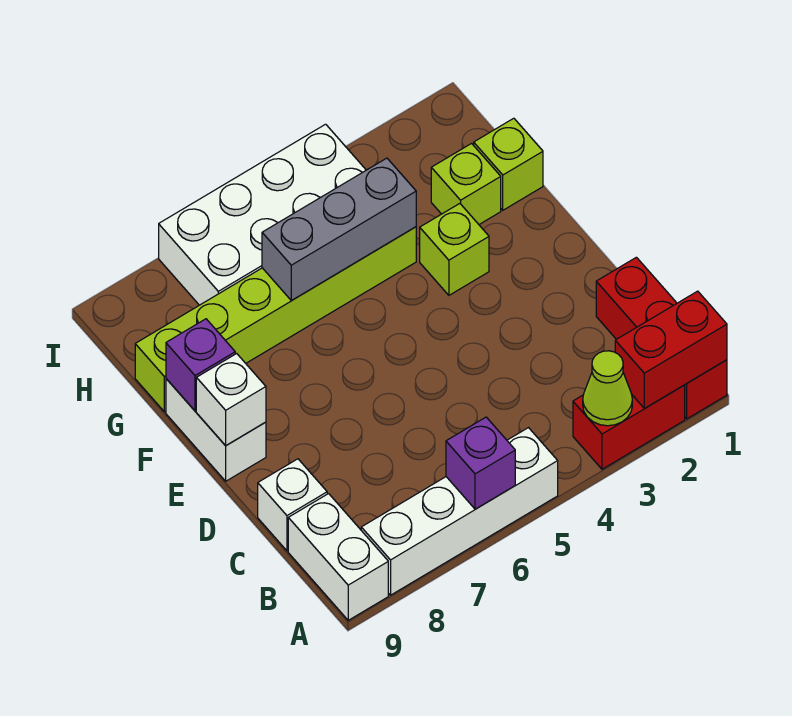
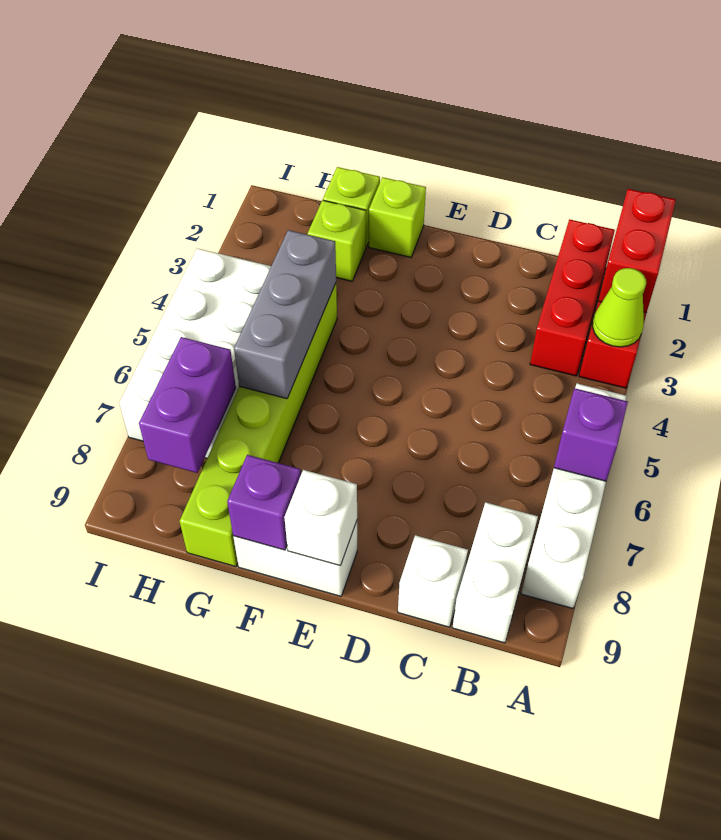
red 1x3 brick [596,257,727,419] -> red 1x3 brick turned to [530,219,615,376]
white 1x2 brick [288,494,388,620] -> white 1x2 brick turned to [452,502,538,643]
lime 1x1 brick [420,204,489,295] -> lime 1x1 brick moved to [369,177,426,257]
none -> purple 1x2 brick [139,337,236,473]

